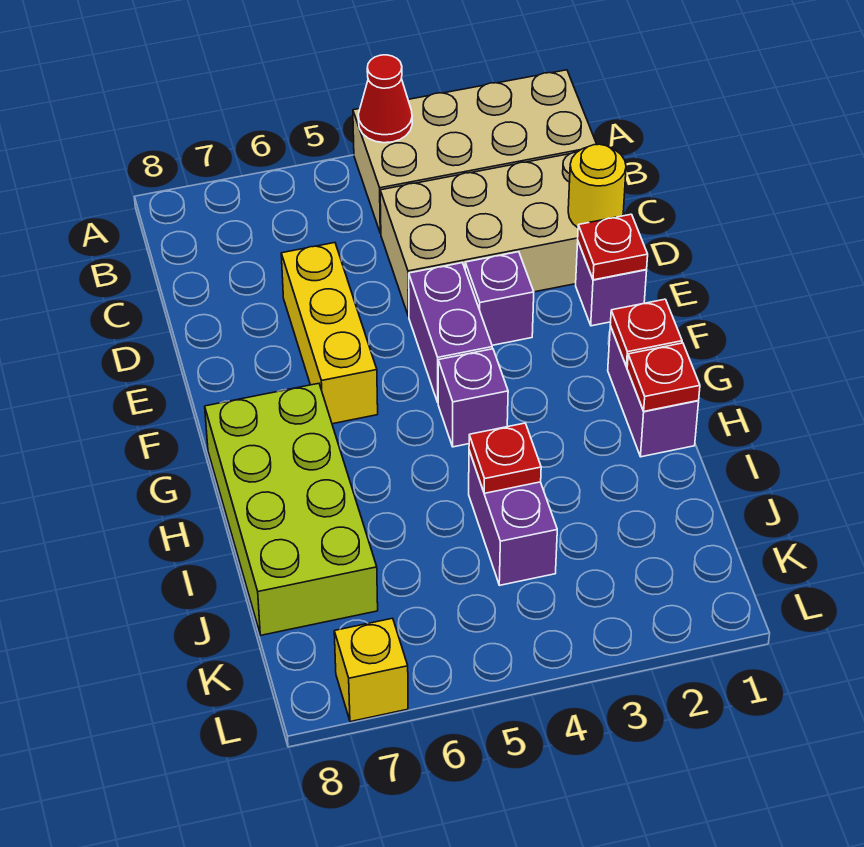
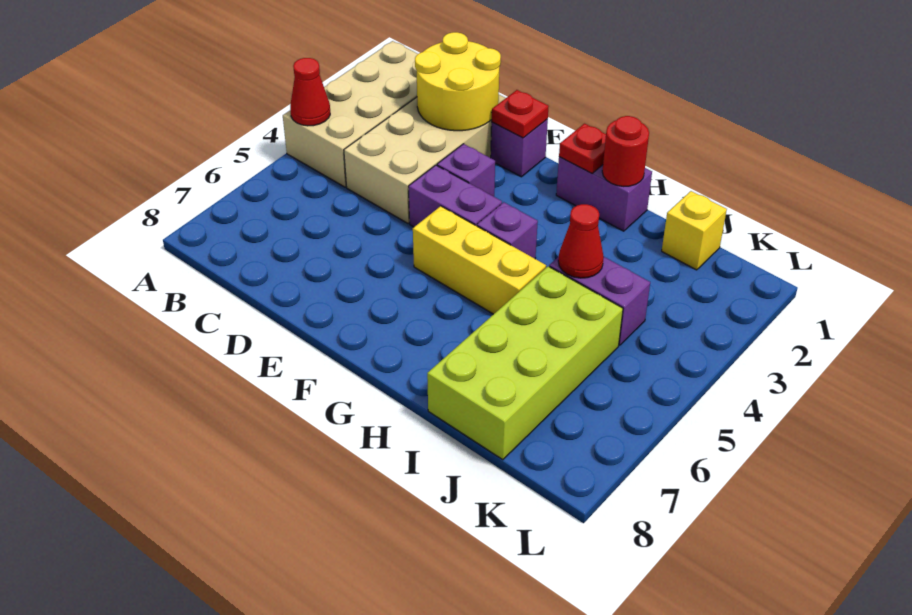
yellow 1x1 round brick [568,144,626,228] -> yellow 2x2 round brick [415,32,501,131]
yellow 1x3 brick [281,243,378,424] -> yellow 1x3 brick moved to [413,206,546,314]
lime 2x4 brick [205,383,378,635] -> lime 2x4 brick turned to [427,266,623,460]
red 1x1 plate [627,343,700,411] -> red 1x1 round brick [602,116,649,186]
red 1x1 plate [469,423,541,493] -> red 1x1 cone [558,204,604,278]
yellow 1x1 brick [334,618,408,722] -> yellow 1x1 brick moved to [662,191,727,270]

